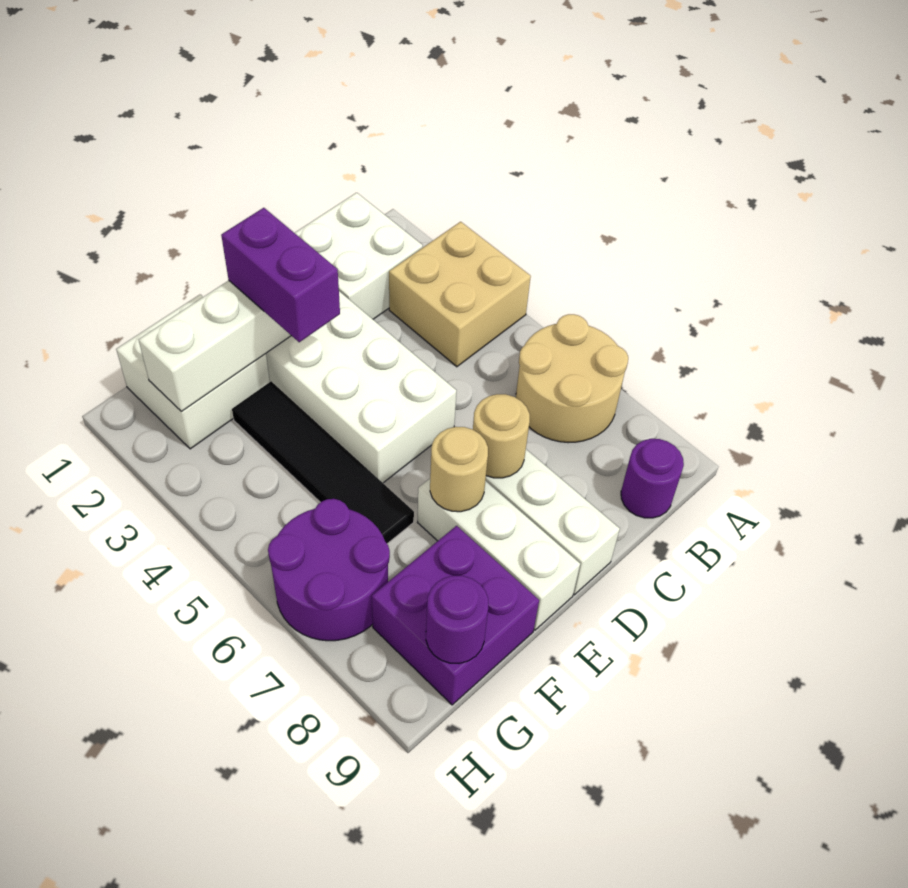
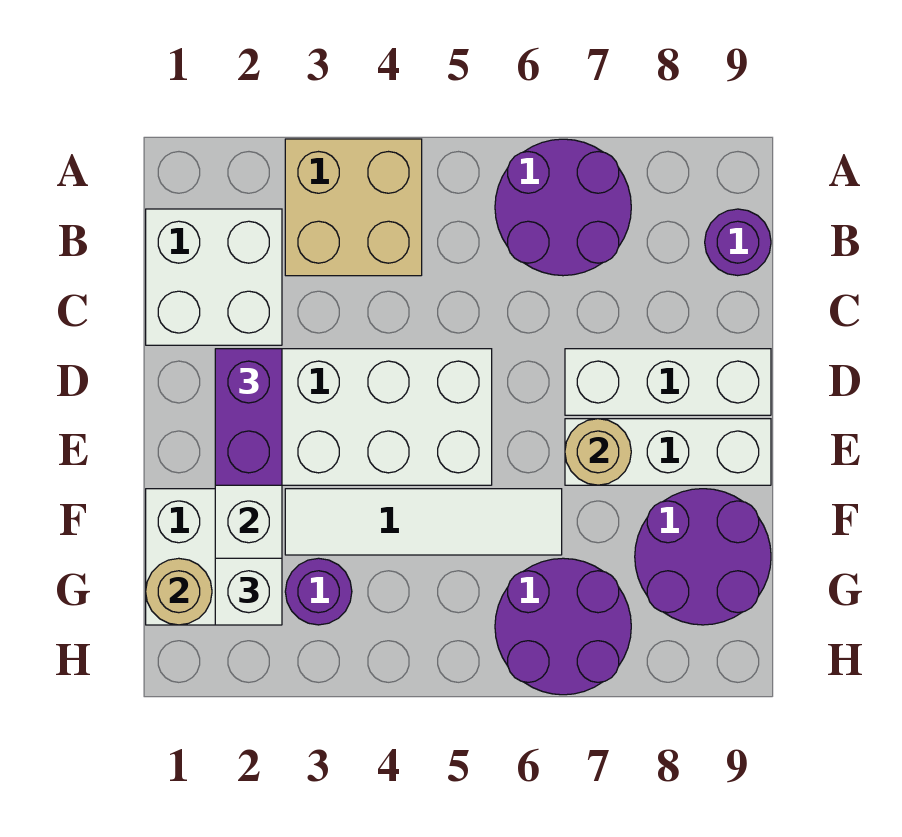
tan 2x2 round brick [516,314,628,443] -> purple 2x2 round brick [495,139,631,276]
tan 1x1 round brick [473,394,530,478] -> tan 1x1 round brick moved to [146,558,212,625]
purple 1x2 brick [221,208,340,342] -> purple 1x2 brick turned to [215,349,282,485]
black 1x4 tile [232,381,414,544] -> white 1x4 tile [285,489,562,555]
purple 2x2 brick [372,526,539,705] -> purple 2x2 round brick [635,489,771,625]
none -> white 1x1 brick [215,558,282,625]
purple 1x1 round brick [426,576,488,664] -> purple 1x1 round brick moved to [285,558,352,625]

